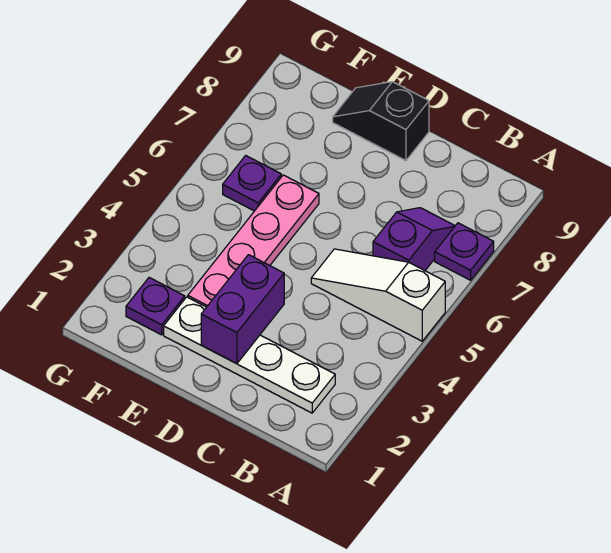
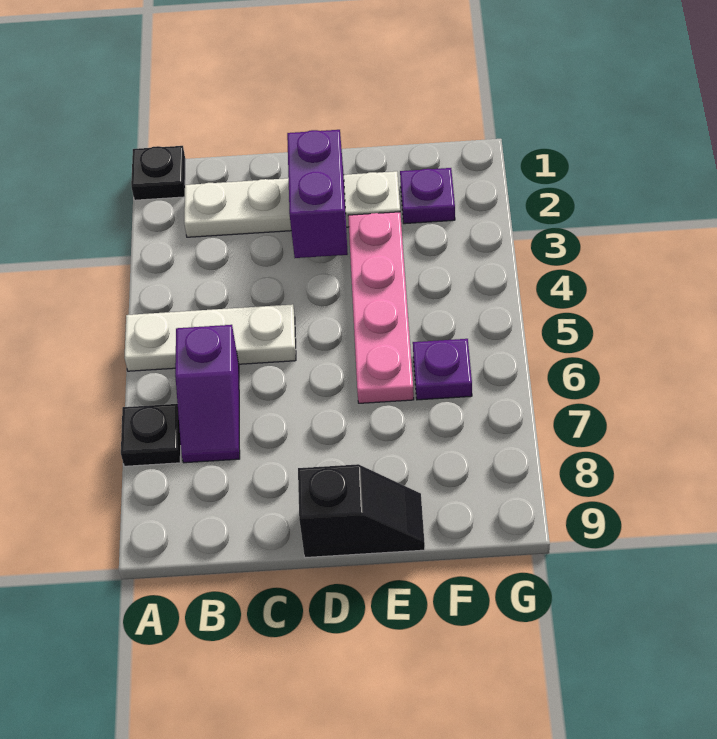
none -> black 1x1 plate [131,146,185,200]
white 1x3 slope [311,249,445,341] -> white 1x3 plate [124,304,296,371]
purple 1x1 plate [435,223,494,280] -> black 1x1 plate [121,404,181,466]

